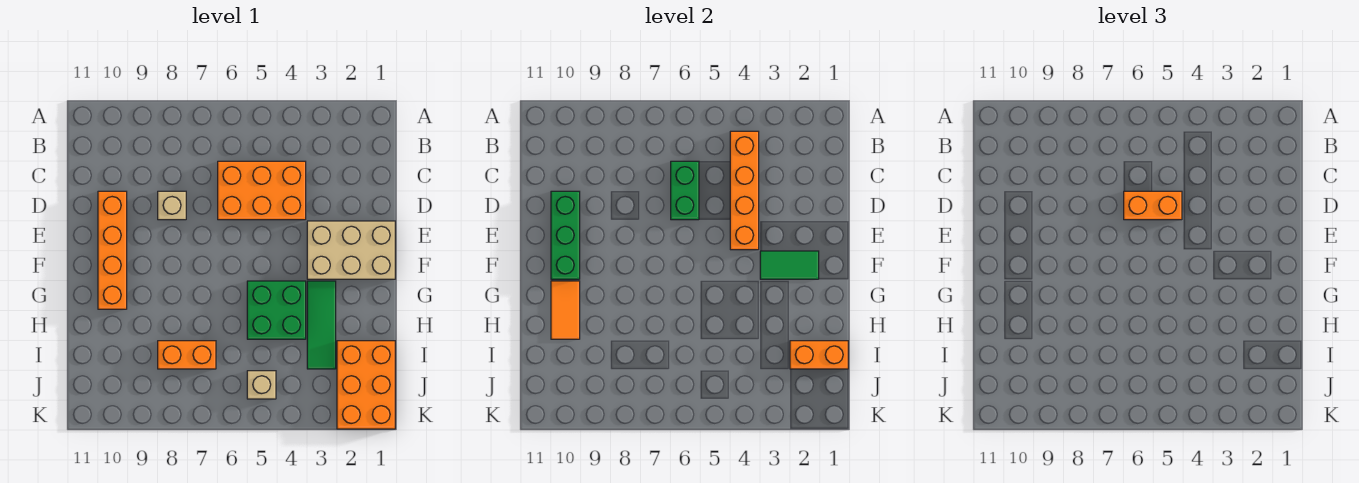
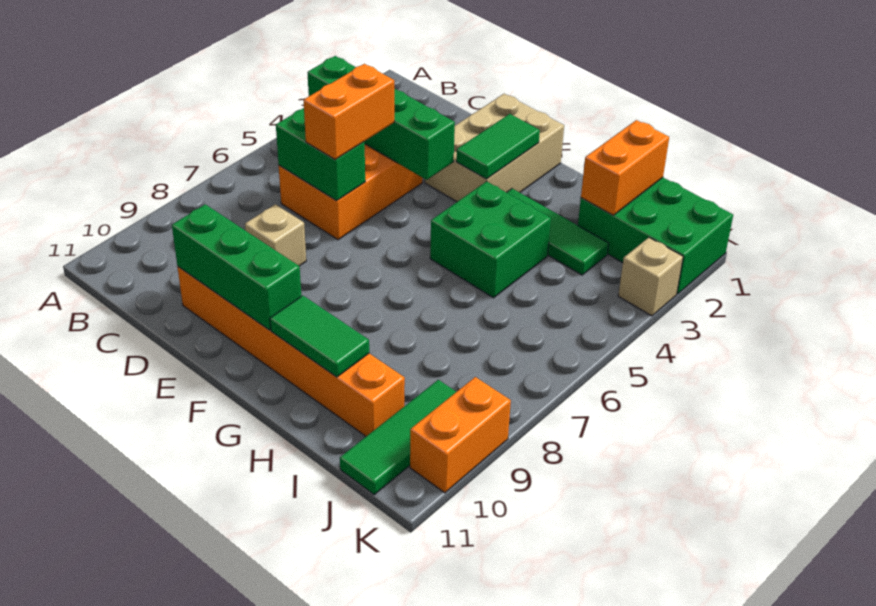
orange 1x4 brick [730,131,759,250] -> green 1x4 brick [307,56,455,180]
orange 1x4 brick [98,191,127,309] -> orange 1x6 brick [178,267,405,436]
orange 1x2 tile [551,281,580,339] -> green 1x2 tile [270,296,369,377]
orange 2x3 brick [337,341,395,429] -> green 2x3 brick [578,177,733,294]
orange 1x2 brick [158,341,216,369] -> orange 1x2 brick moved to [410,377,511,493]
tan 1x1 brick [247,371,276,399] -> tan 1x1 brick moved to [618,238,683,316]
none -> green 1x3 tile [340,380,456,495]

